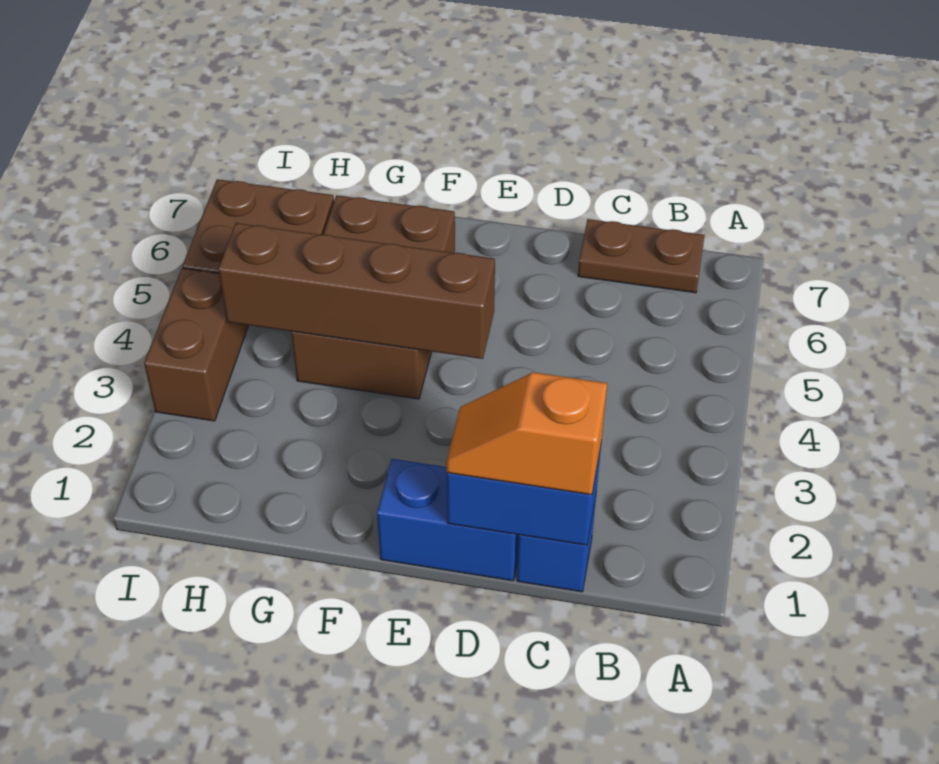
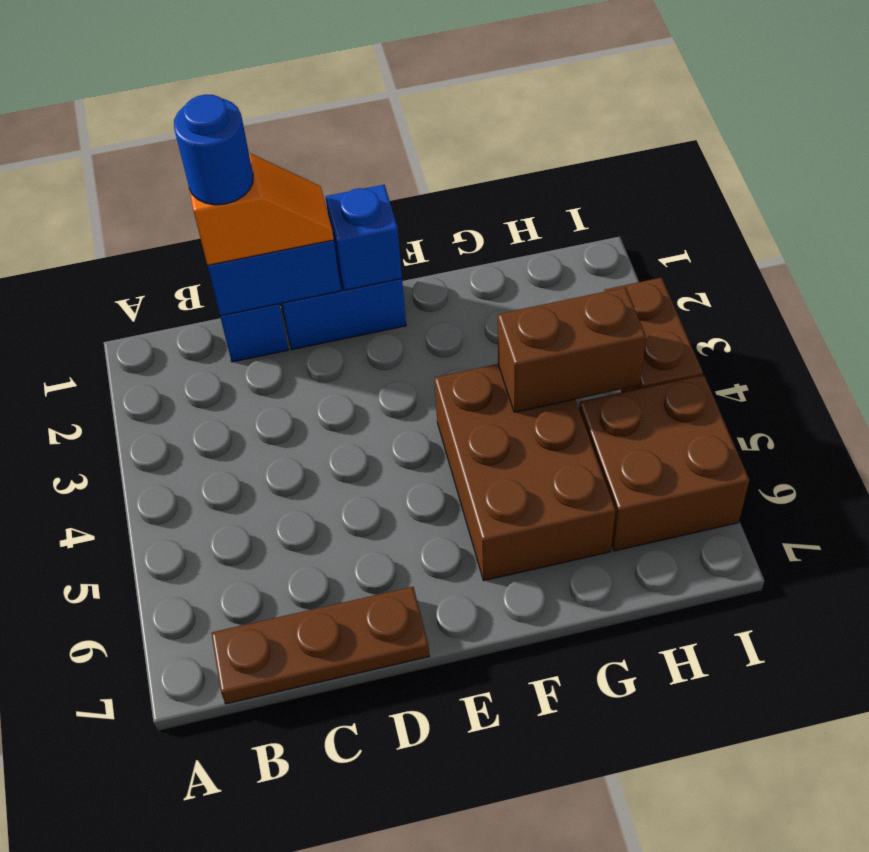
brown 1x2 plate [578,219,705,293] -> brown 1x3 plate [211,587,429,704]
none -> blue 1x1 round brick [174,95,253,205]
none -> blue 1x1 brick [325,185,402,290]
brown 1x4 brick [218,223,495,359] -> brown 1x2 brick [498,287,646,412]

